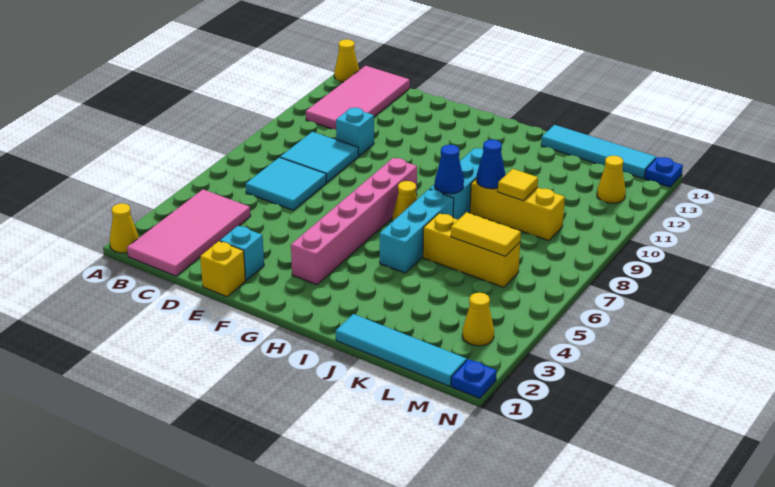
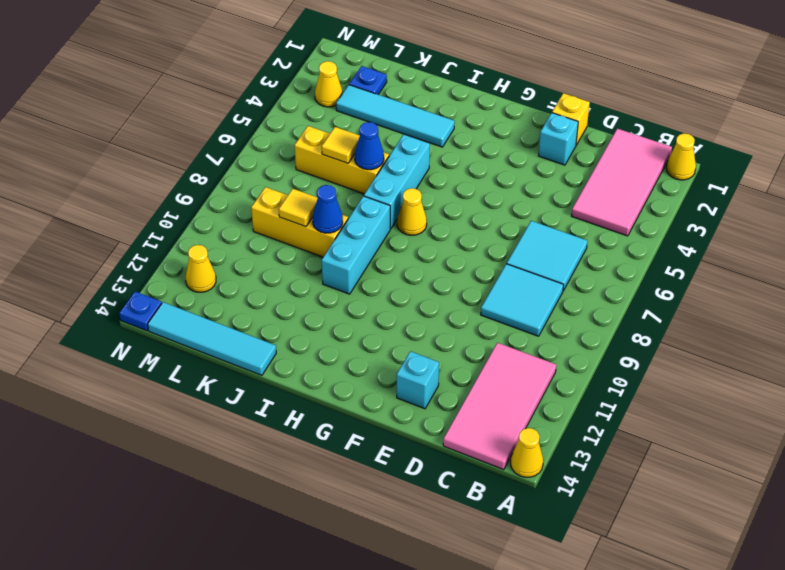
cyan 1x1 brick [336,108,374,156] -> cyan 1x1 brick moved to [397,351,439,409]
pink 1x6 brick [291,158,417,285] -> none
blue 1x1 cone [435,145,464,194] -> blue 1x1 cone moved to [355,122,384,170]
cyan 1x4 tile [336,314,467,386] -> cyan 1x4 tile moved to [336,85,455,147]
yellow 1x2 tile [451,212,521,256] -> yellow 1x1 tile [322,127,360,163]
blue 1x1 plate [451,359,497,399] -> blue 1x1 plate moved to [349,66,387,94]

